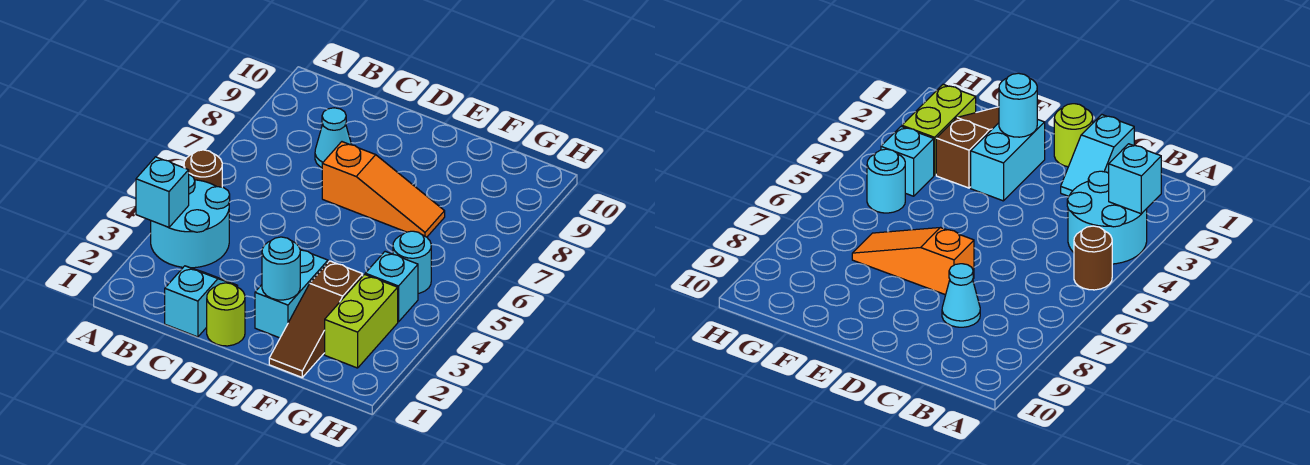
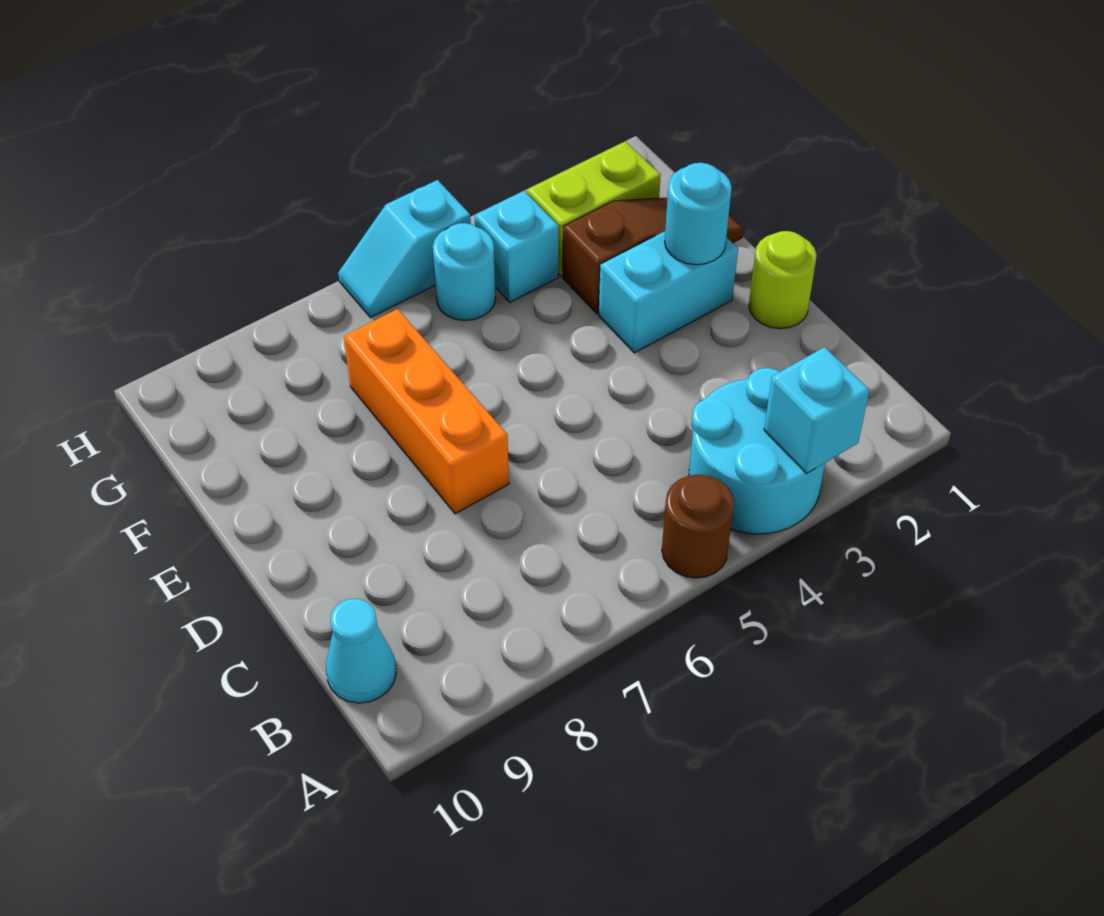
cyan 1x2 slope [165,266,238,337] -> cyan 1x2 slope moved to [338,180,471,318]
cyan 1x1 cone [315,108,352,168] -> cyan 1x1 cone moved to [326,599,396,703]
orange 1x3 slope [322,142,445,237] -> orange 1x3 brick [344,309,509,514]

